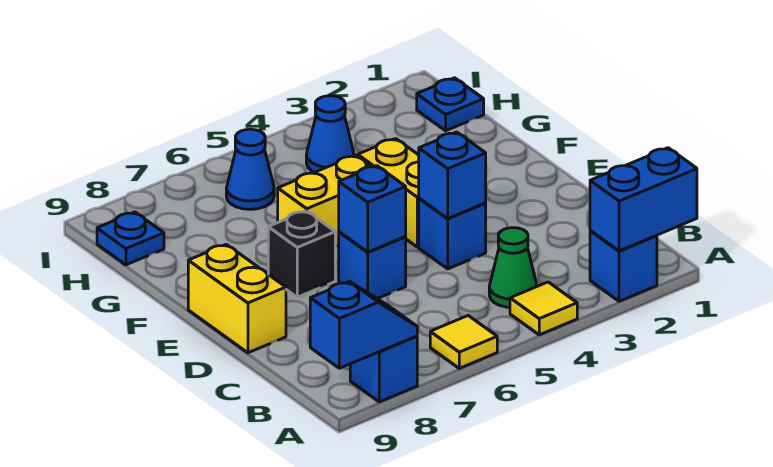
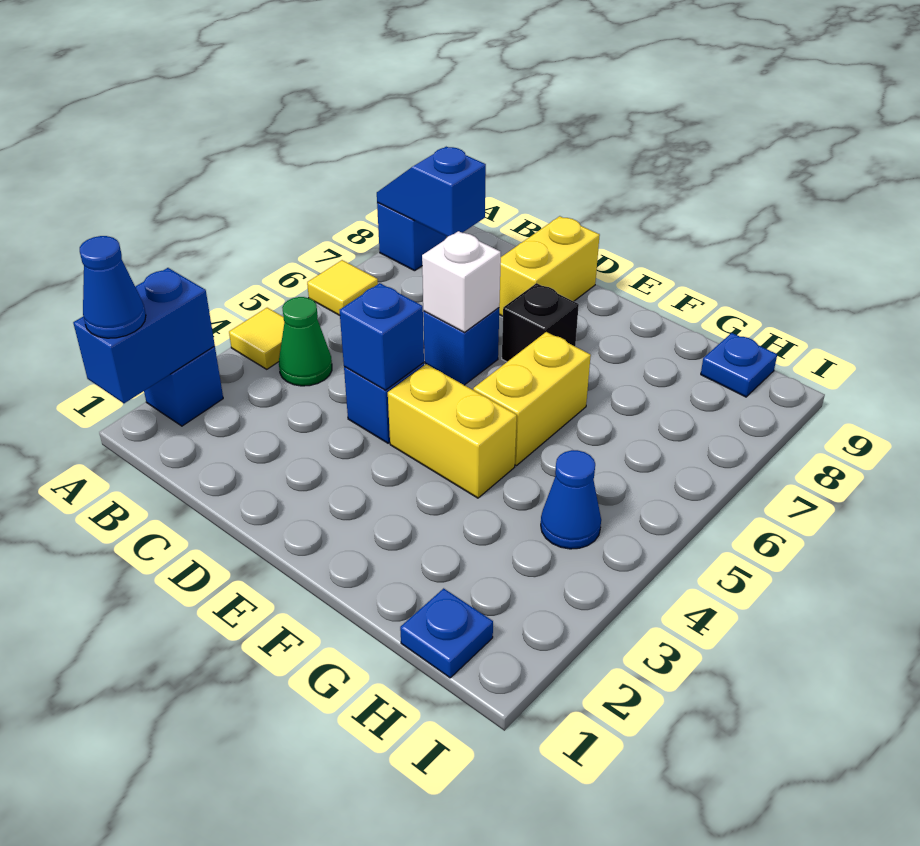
blue 1x2 slope [310,281,417,368] -> blue 1x2 slope turned to [377,147,486,237]
blue 1x1 brick [339,166,406,252] -> white 1x1 brick [422,231,501,332]
yellow 1x2 brick [188,244,286,353] -> yellow 1x2 brick turned to [499,216,600,316]
blue 1x1 cone [226,129,274,209] -> blue 1x1 cone moved to [80,236,146,338]

